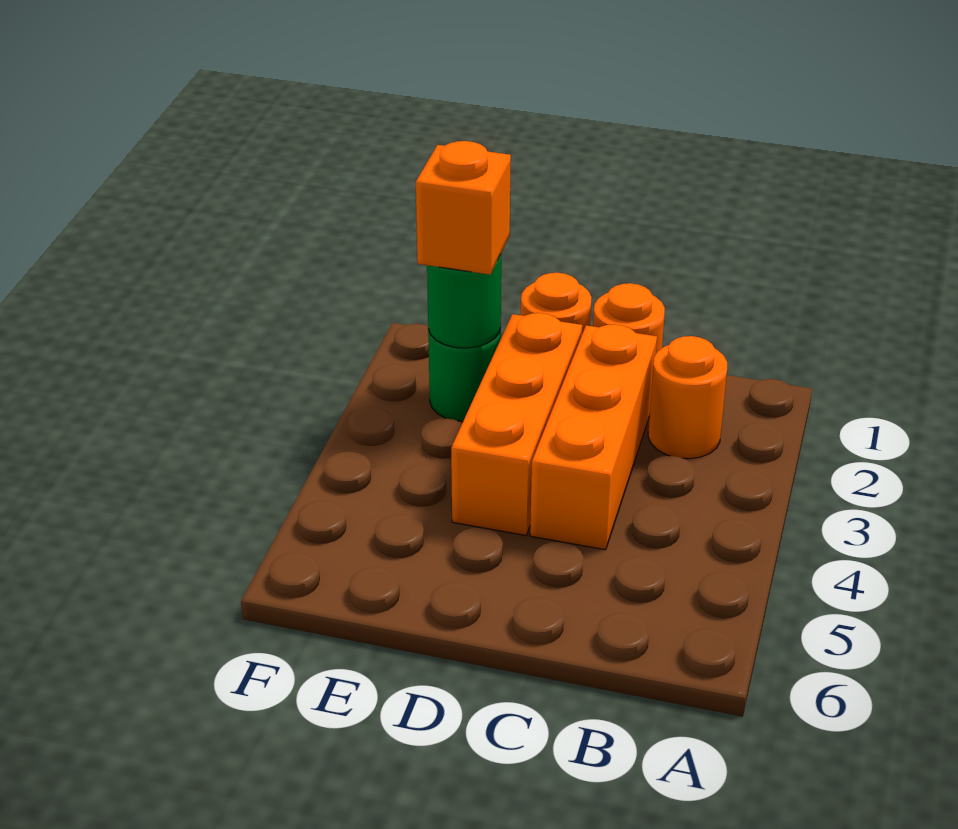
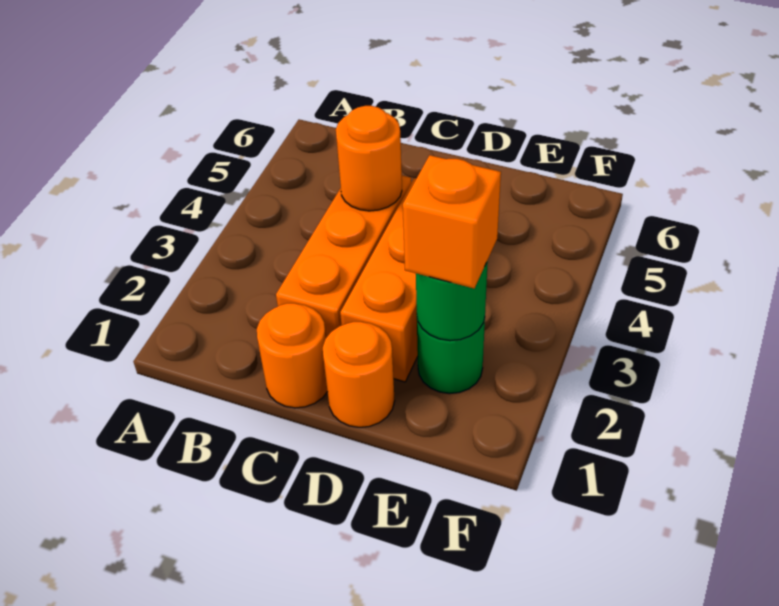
orange 1x1 round brick [648,336,727,459] -> orange 1x1 round brick moved to [336,106,402,211]

